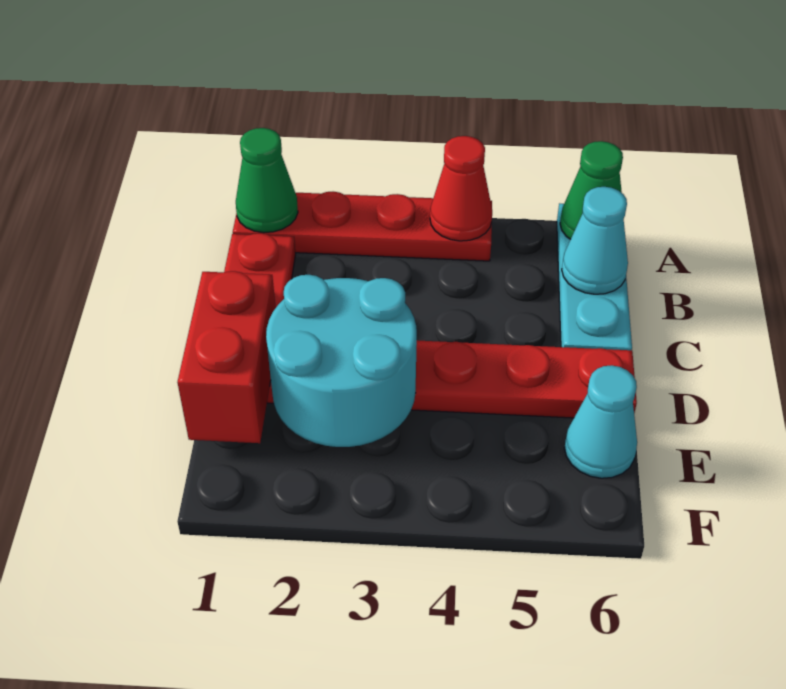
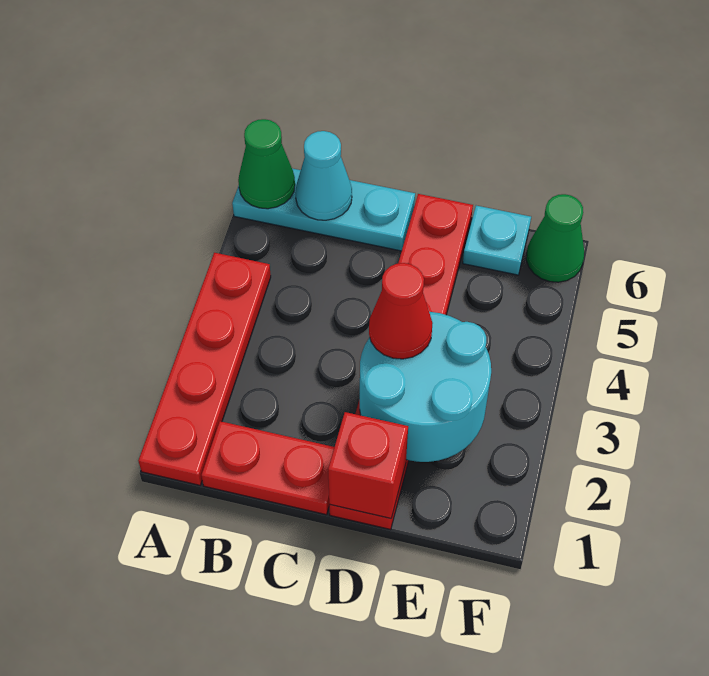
green 1x1 cone [236,128,298,233] -> green 1x1 cone moved to [526,194,584,282]
red 1x1 cone [430,136,492,241] -> red 1x1 cone moved to [369,263,433,359]
red 1x2 brick [177,271,276,443] -> red 1x1 brick [328,412,408,518]
cyan 1x1 cone [564,365,637,478] -> cyan 1x1 plate [463,206,531,275]

